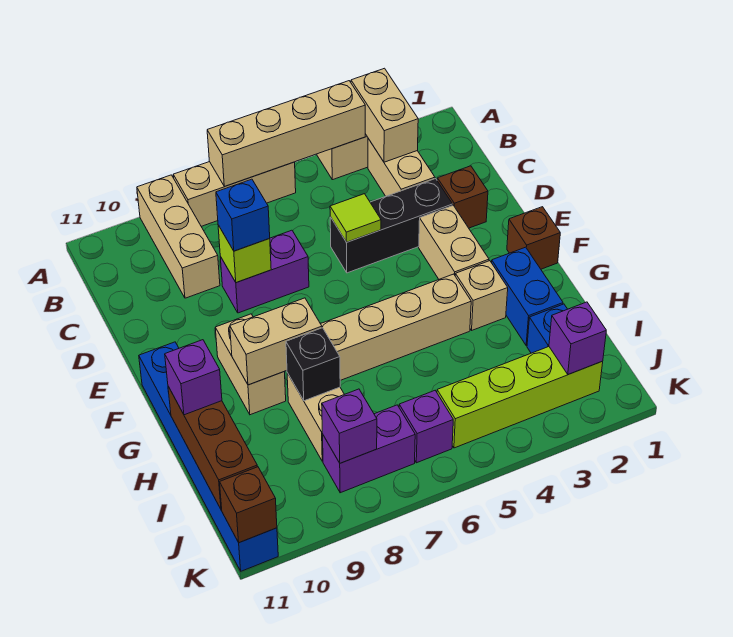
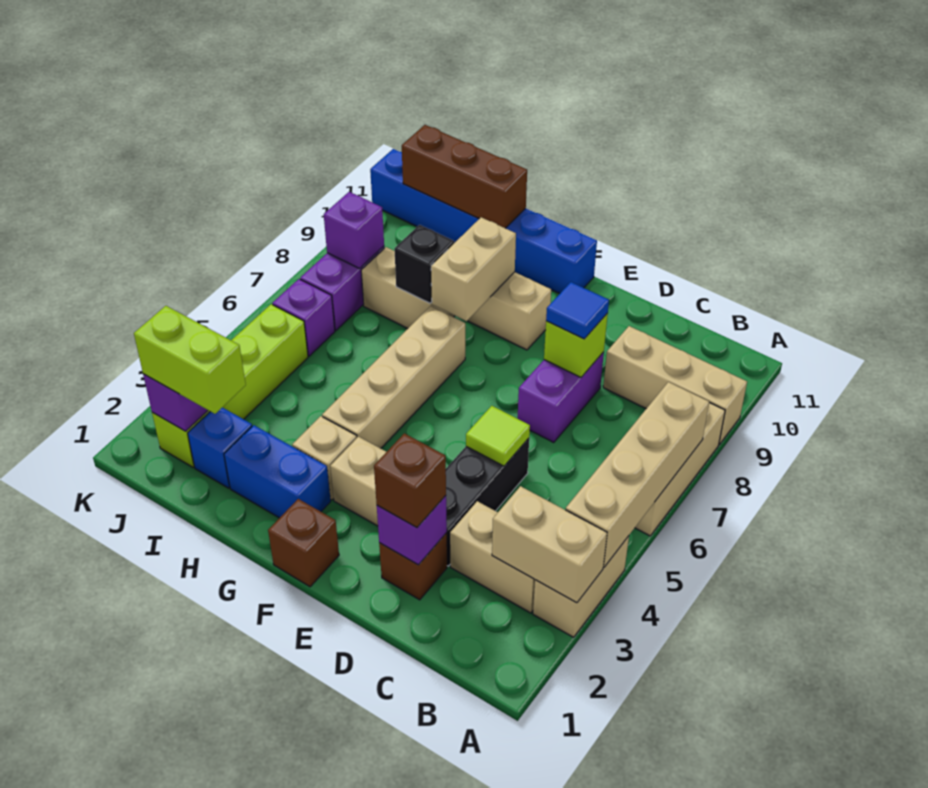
blue 1x1 brick [216,179,270,251] -> blue 1x1 tile [546,282,609,339]
purple 1x1 brick [165,340,222,415] -> purple 1x1 brick moved to [377,496,447,565]
none -> lime 1x2 brick [134,306,246,414]
brown 1x1 brick [220,467,277,543] -> brown 1x1 brick moved to [374,433,446,528]

